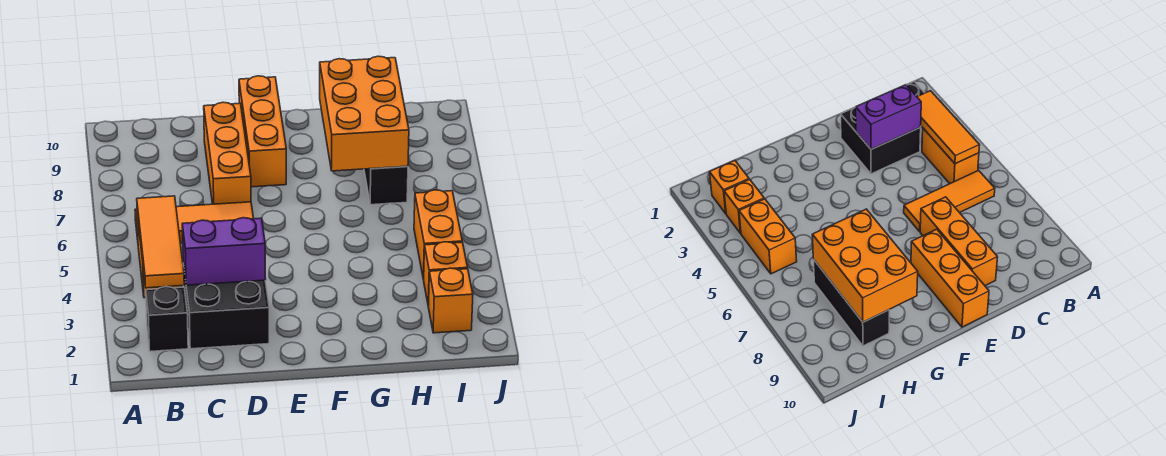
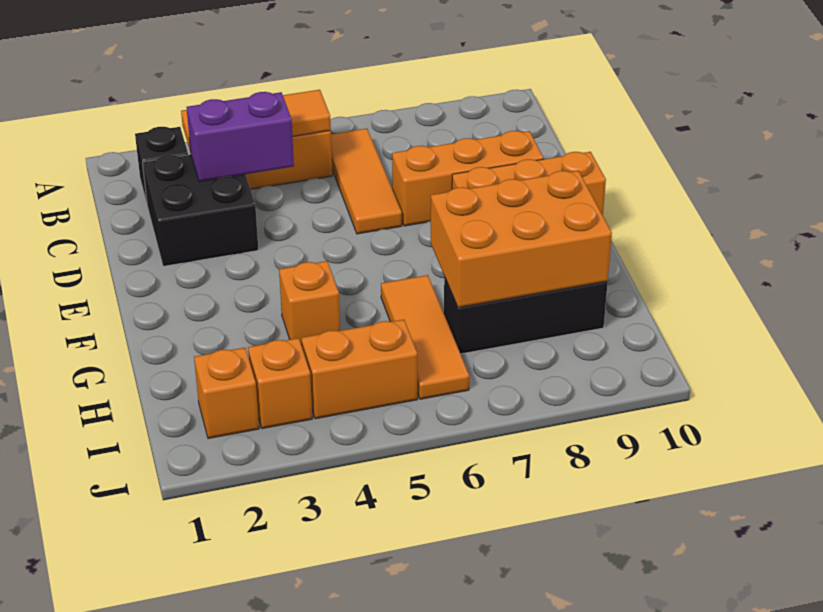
purple 1x2 brick [182,218,266,285] -> purple 1x2 brick turned to [187,92,294,182]
none -> orange 1x1 brick [279,261,340,346]
none -> orange 1x3 tile [381,275,469,399]

